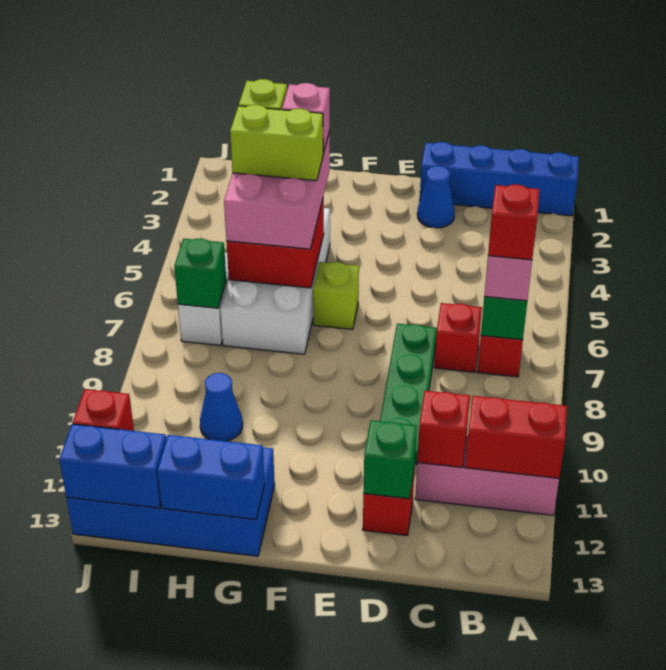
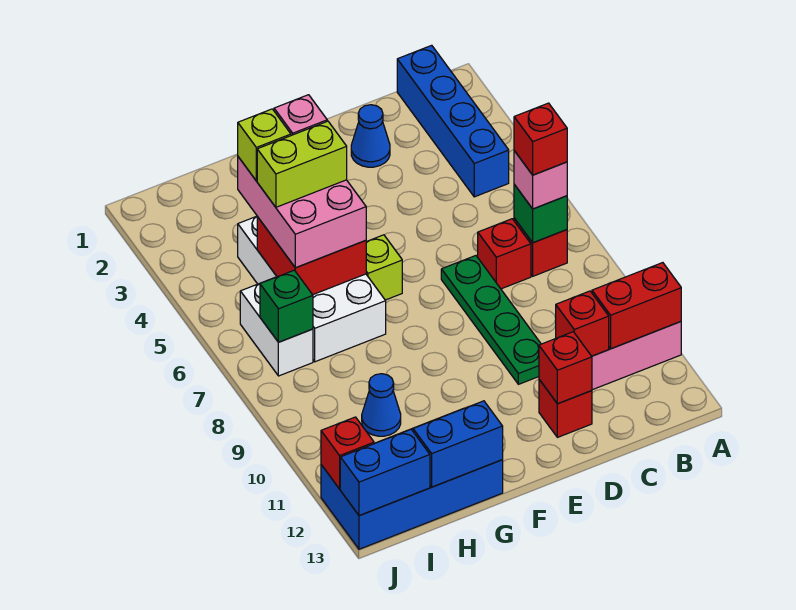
blue 1x4 brick [420,142,579,216] -> blue 1x4 brick turned to [397,45,509,197]
green 1x1 brick [363,420,417,499] -> red 1x1 brick [539,332,592,404]

